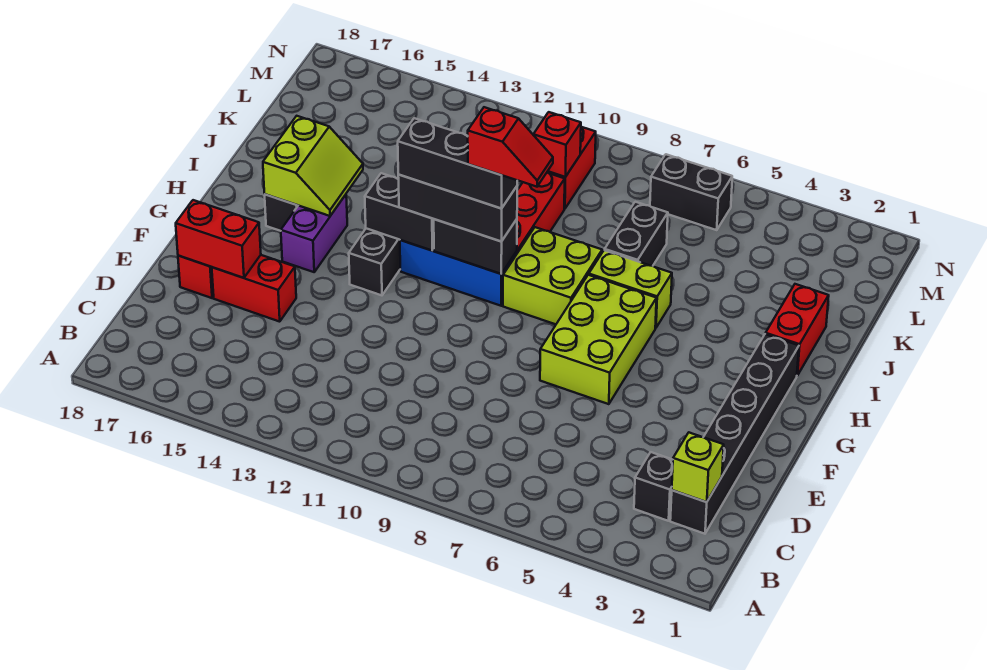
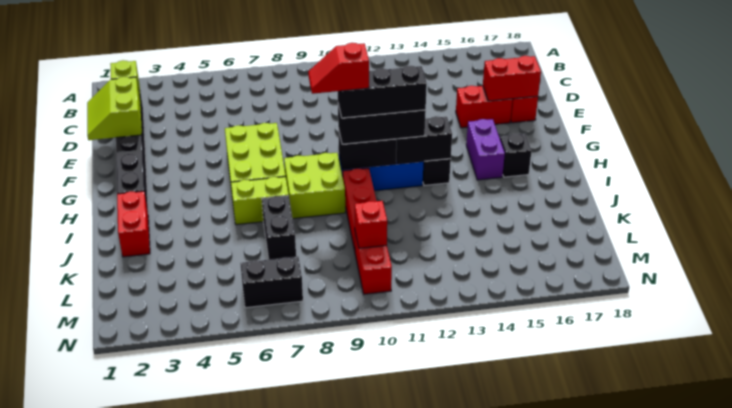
black 1x1 brick [634,452,673,521] -> none
lime 2x2 slope [263,116,363,216] -> lime 2x2 slope moved to [87,77,142,140]

